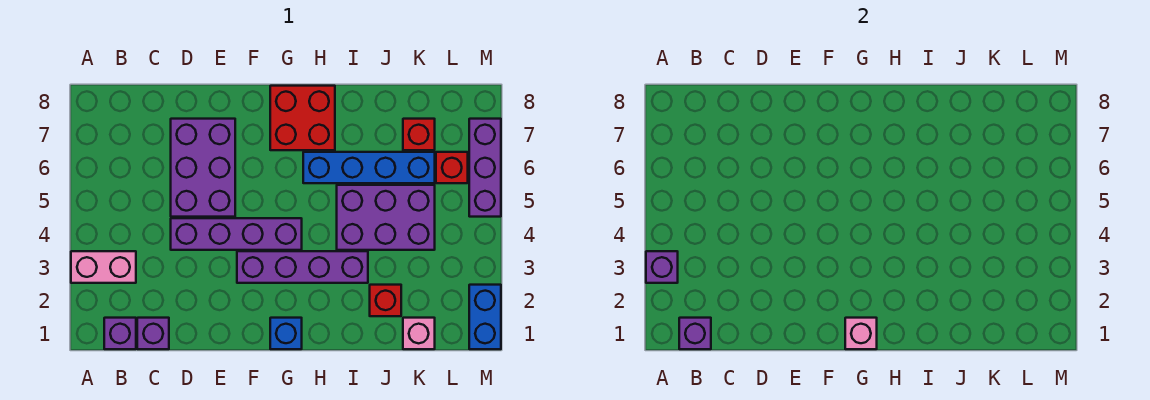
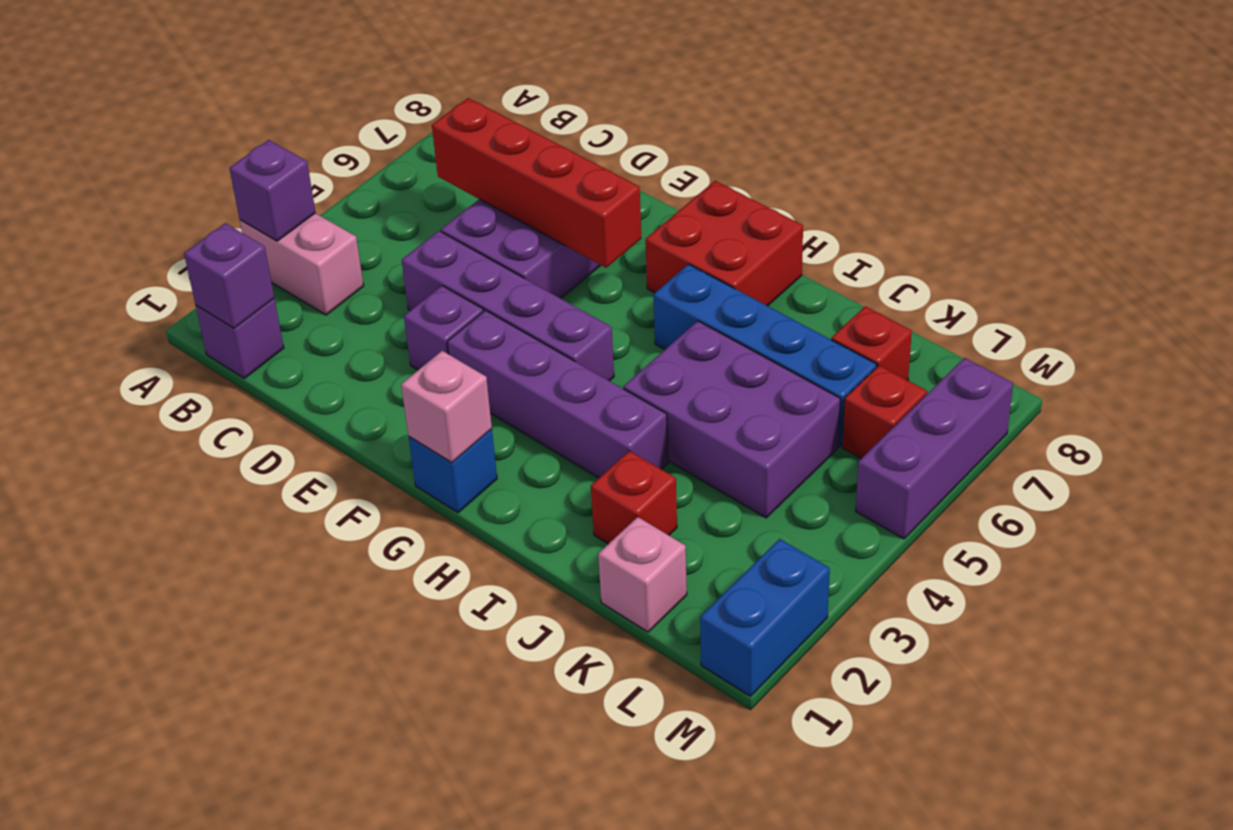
purple 1x1 brick [137,318,169,349] -> purple 1x1 brick moved to [404,286,483,370]
none -> red 1x4 brick [432,98,642,268]

